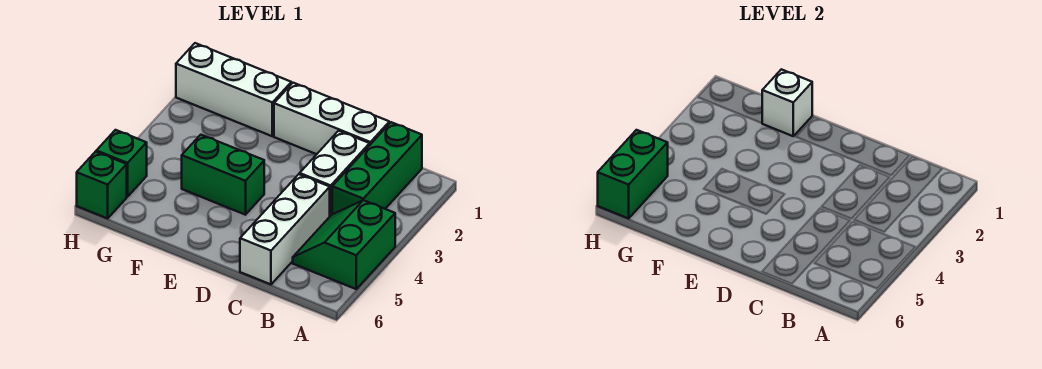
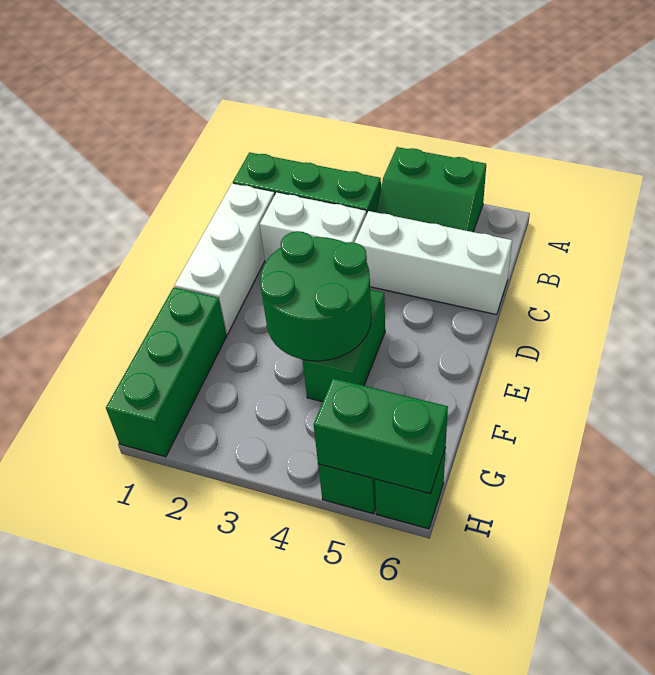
none -> green 2x2 round brick [260,231,371,361]
white 1x3 brick [176,43,291,136] -> green 1x3 brick [106,287,227,457]
white 1x1 brick [762,69,812,136] -> none

